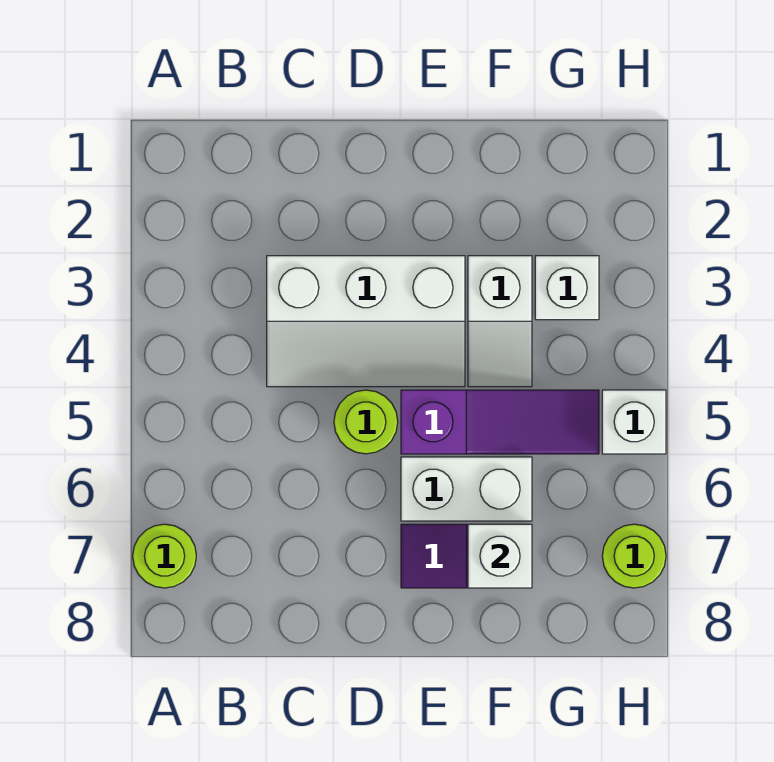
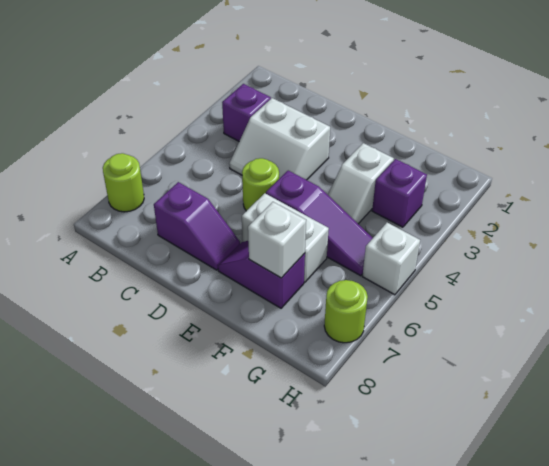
none -> purple 1x1 brick [222,84,271,141]
white 2x3 slope [267,256,465,387] -> white 2x2 slope [229,98,330,180]
none -> purple 1x2 slope [154,182,240,270]
white 1x1 brick [535,256,599,320] -> purple 1x1 brick [372,159,427,227]

